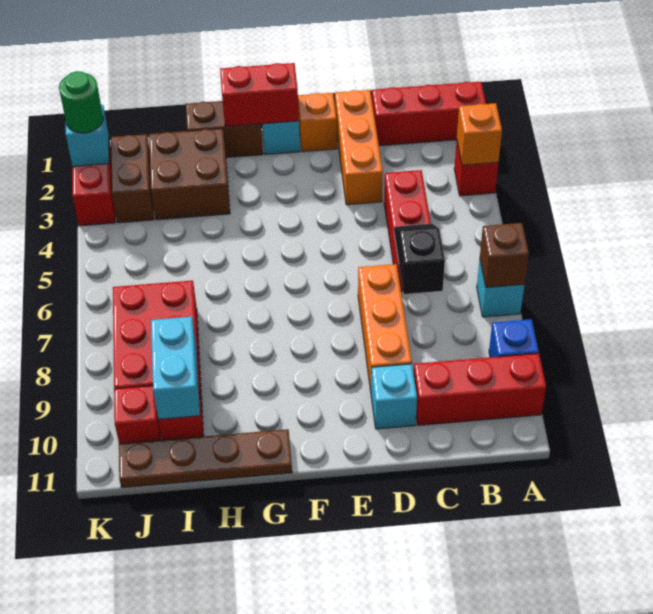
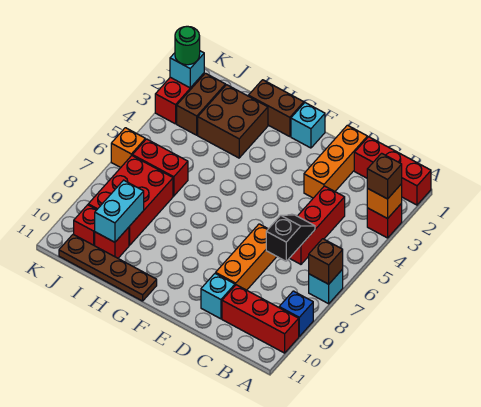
none -> brown 1x1 brick [367,153,402,199]
orange 1x1 brick [298,93,337,152] -> orange 1x1 brick moved to [111,128,145,168]
red 1x2 brick [220,63,299,127] -> red 1x2 brick moved to [132,139,188,196]

